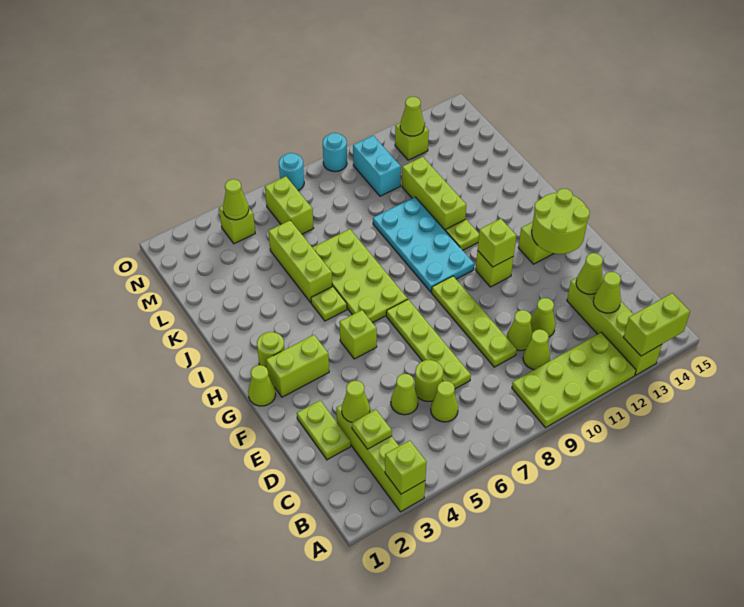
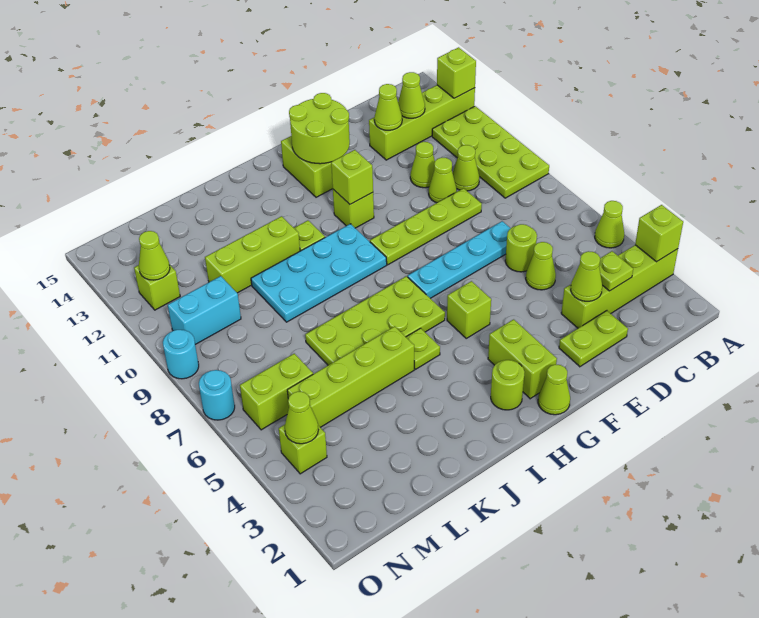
lime 1x2 brick [623,293,690,356] -> lime 1x1 brick [437,47,476,98]
lime 1x1 cone [431,381,458,422] -> lime 1x1 cone moved to [595,201,624,248]
lime 1x4 plate [386,299,471,389] -> cyan 1x4 plate [408,221,511,298]
lime 1x3 brick [268,220,332,303] -> lime 1x4 brick [287,326,414,427]

